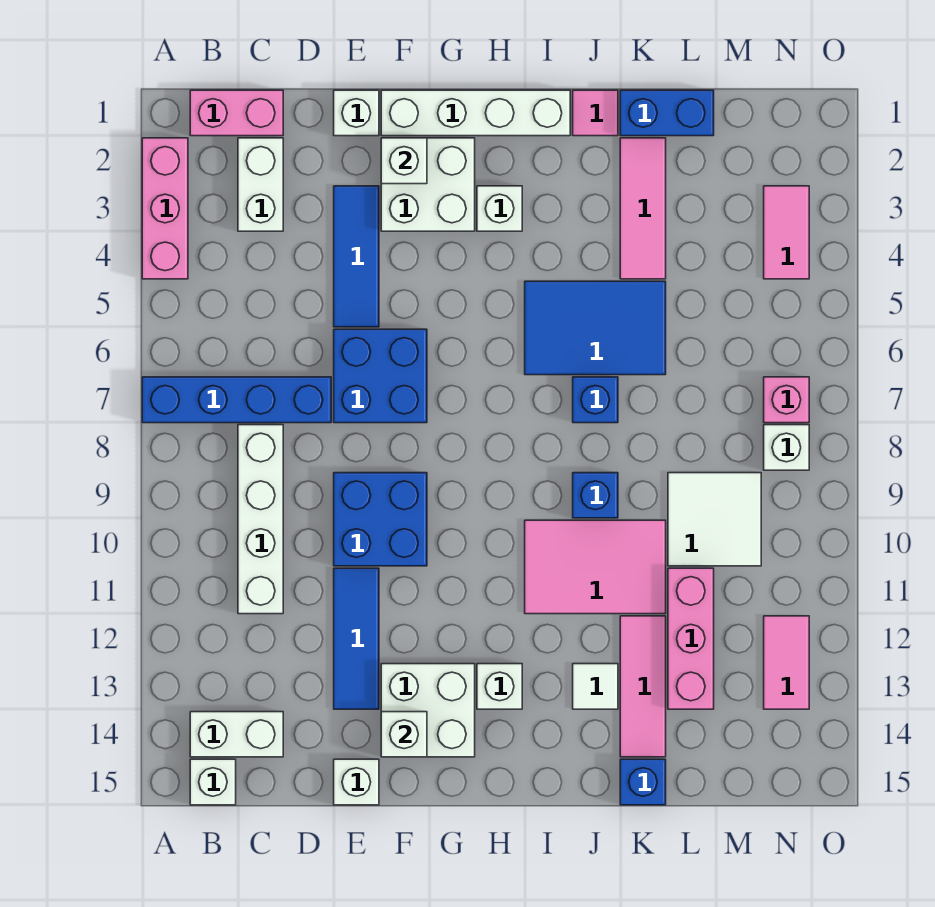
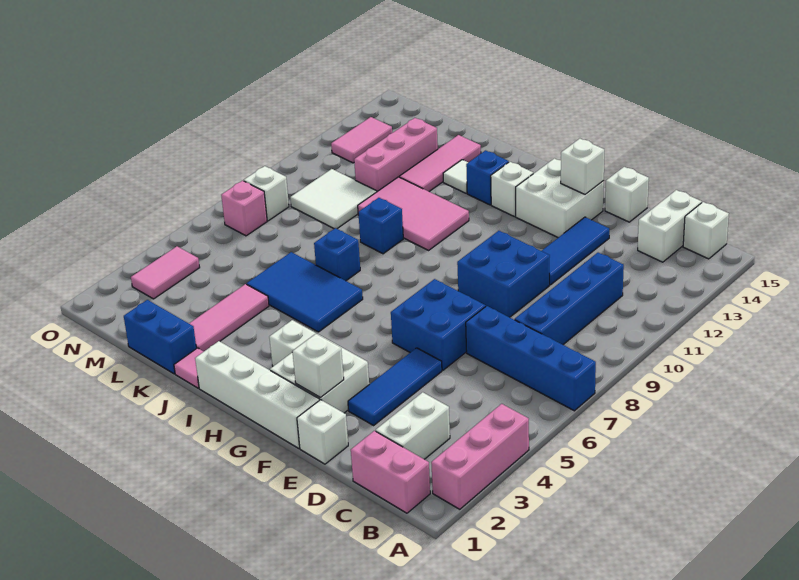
white 1x2 brick [190,712,283,757] -> white 1x2 brick turned to [638,190,702,262]
white 1x4 brick [238,425,283,614] -> blue 1x4 brick [515,253,624,345]
blue 1x1 brick [620,759,666,805] -> blue 1x1 brick moved to [466,150,509,205]

